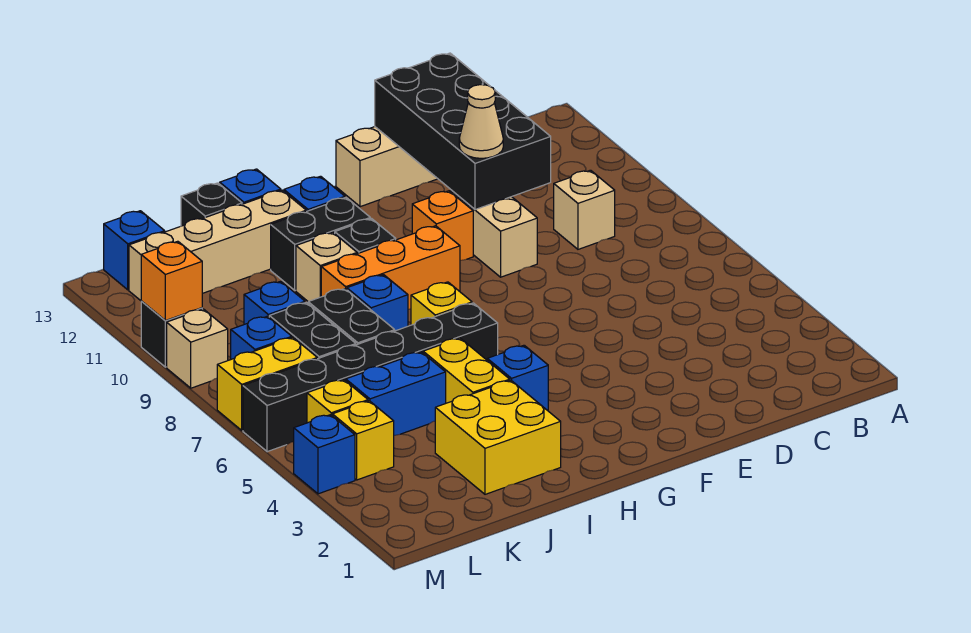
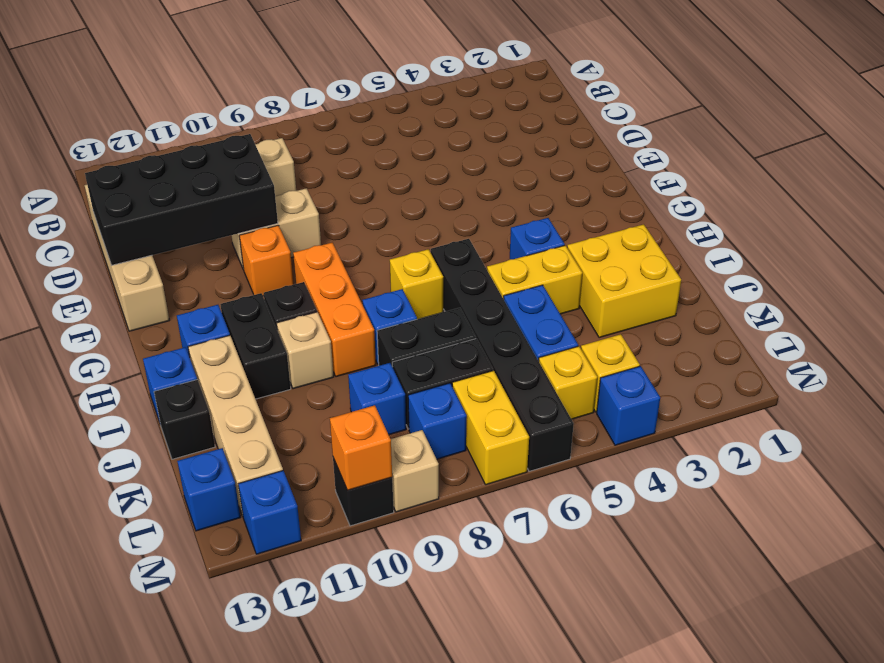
tan 1x1 cone [459,85,503,158] -> none
none -> blue 1x1 brick [238,471,301,554]

